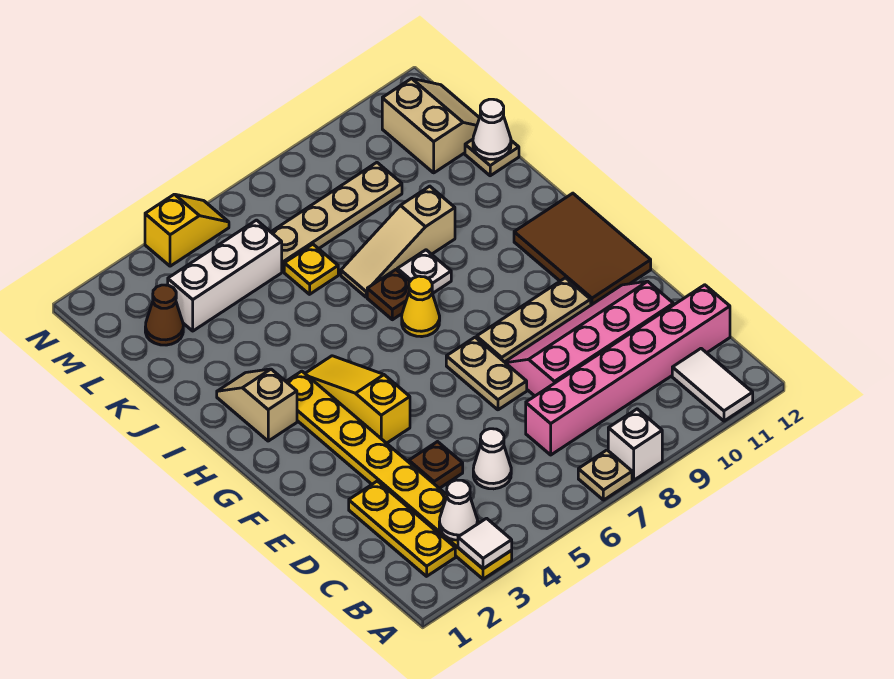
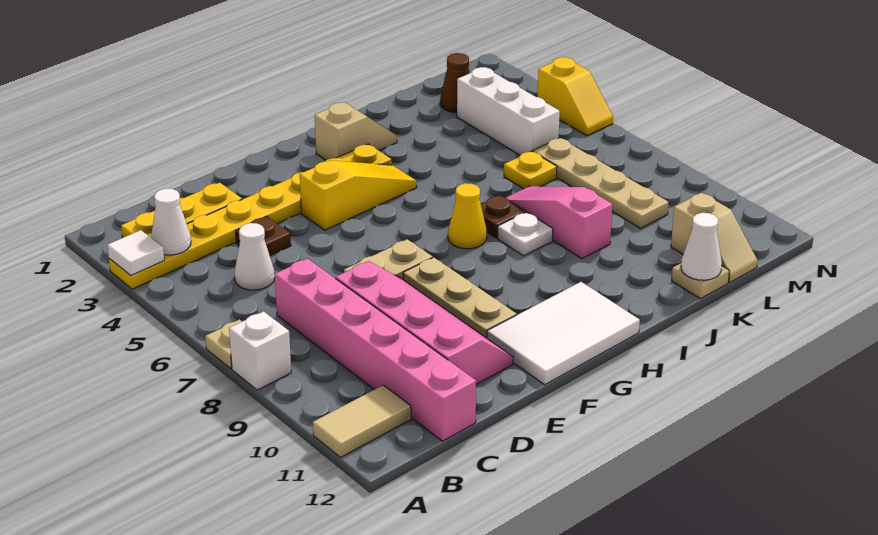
white 1x2 tile [672,349,753,421] -> tan 1x2 tile [313,385,411,457]
brown 2x3 tile [514,193,651,305] -> white 2x3 tile [487,282,640,385]
tan 1x3 slope [341,186,455,297] -> pink 1x3 slope [506,186,612,259]
tan 2x2 slope [382,78,479,173] -> tan 1x2 slope [671,193,758,283]

